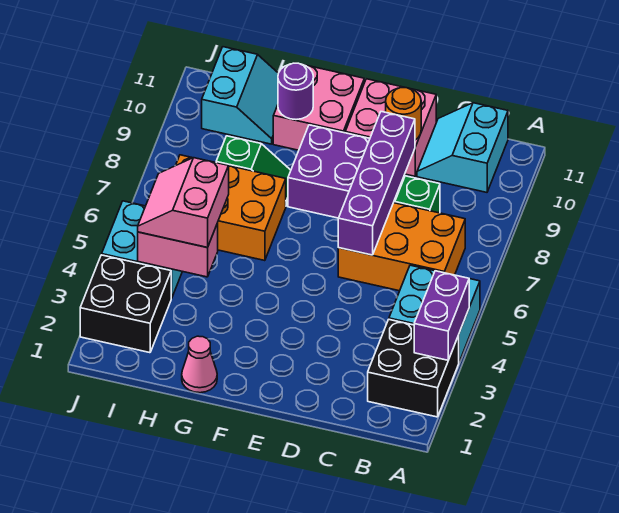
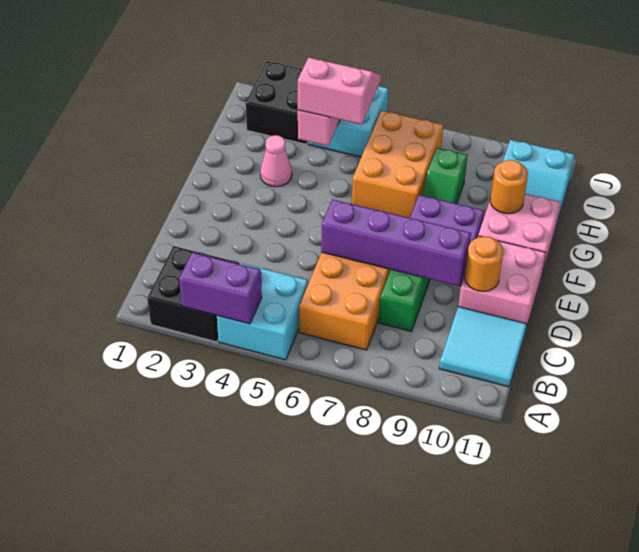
cyan 2x2 slope [417,103,508,192] -> cyan 2x2 tile [439,307,527,387]
pink 1x1 cone [182,336,217,393] -> pink 1x1 cone moved to [260,135,292,187]
purple 1x1 round brick [278,63,313,119] -> orange 1x1 round brick [490,160,528,214]

